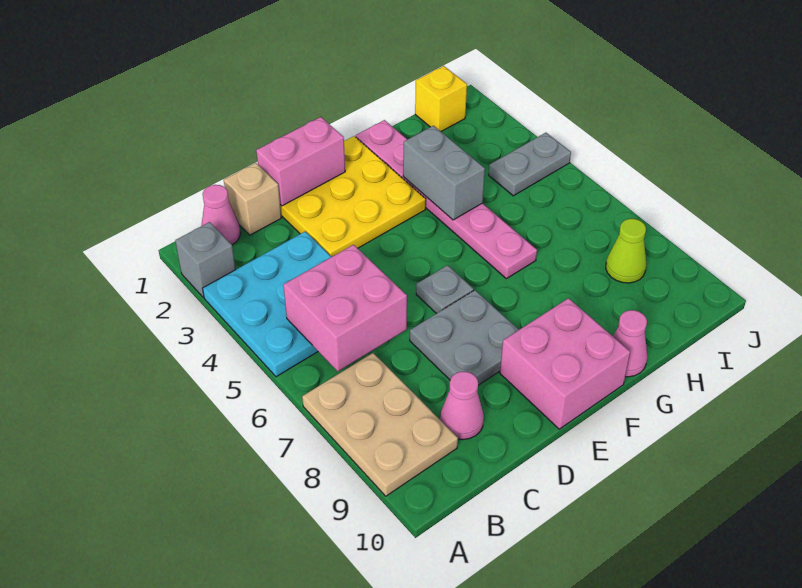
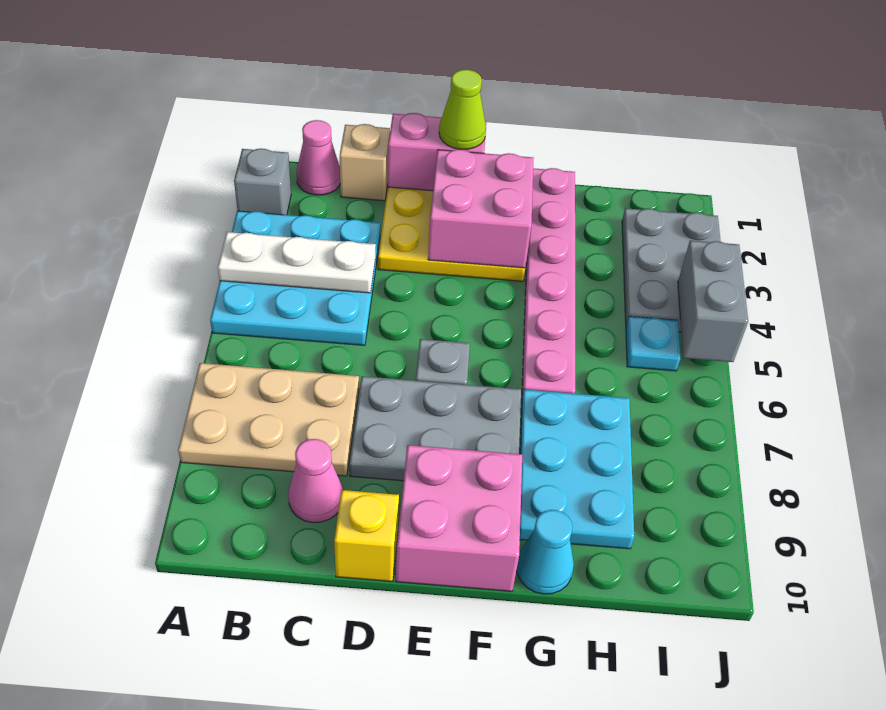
none -> white 1x3 plate [218,232,376,293]
tan 2x3 plate [302,353,458,496] -> tan 2x3 plate turned to [178,363,359,476]
pink 2x2 brick [283,245,407,371] -> pink 2x2 brick moved to [428,149,534,268]
grey 2x2 plate [410,290,519,385] -> grey 2x3 plate [349,376,521,481]
grey 1x2 brick [403,126,485,220] -> grey 1x2 brick moved to [678,240,748,362]
none -> cyan 2x3 plate [520,390,634,549]
pink 1x1 cone [613,310,647,377] -> cyan 1x1 cone [517,510,574,594]
yellow 1x1 brick [415,66,467,131] -> yellow 1x1 brick moved to [334,490,399,581]
grey 1x2 plate [489,133,571,196] -> grey 2x3 plate [622,208,721,332]
none -> cyan 1x1 plate [626,316,680,371]
lime 1x1 cone [606,219,646,283] -> lime 1x1 cone moved to [439,70,486,149]

